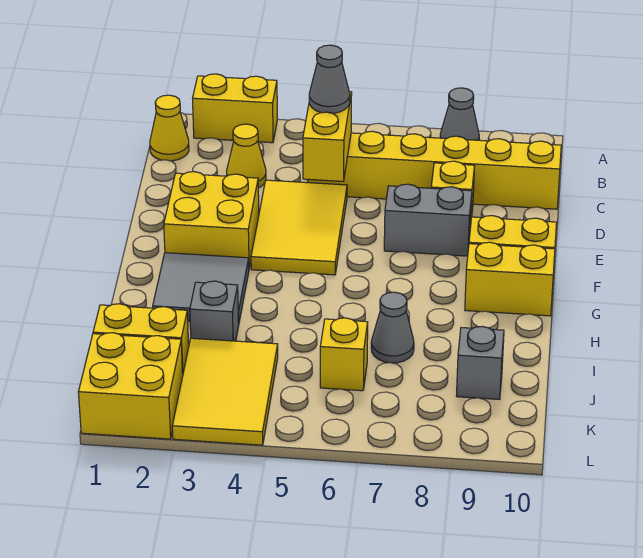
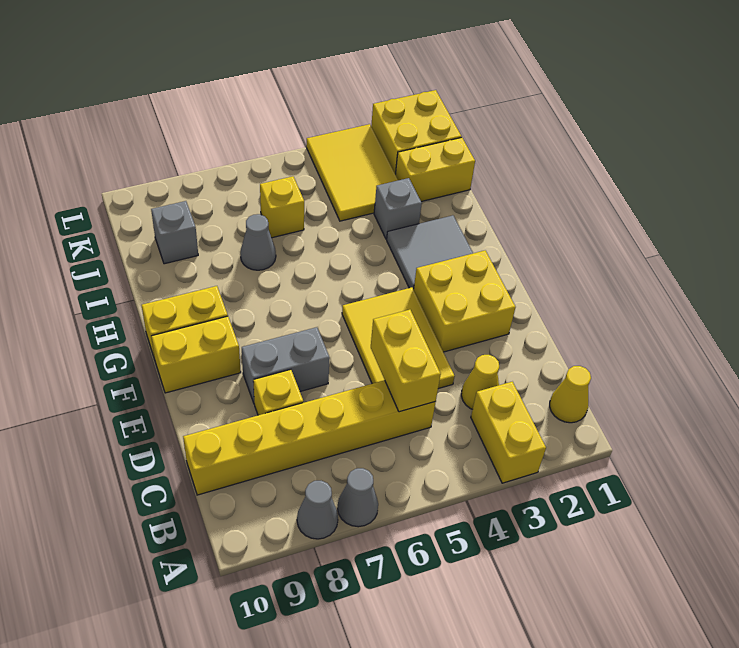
yellow 1x2 brick [193,74,277,143] -> yellow 1x2 brick turned to [471,382,546,483]
grey 1x1 cone [309,45,350,113] -> grey 1x1 cone moved to [338,468,378,527]

